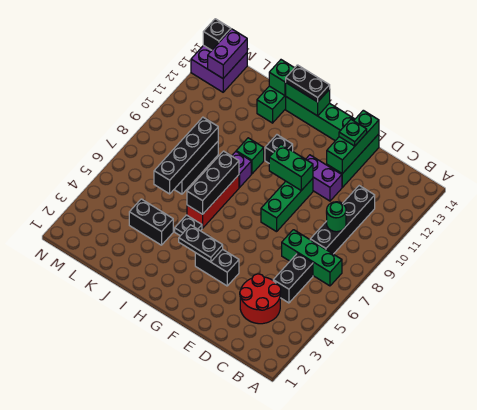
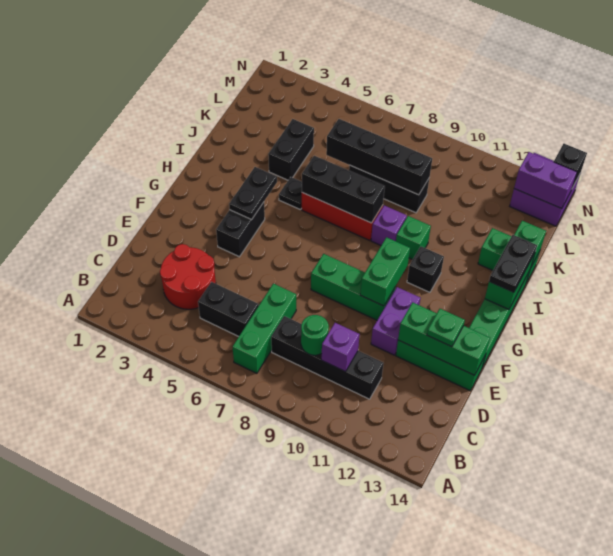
none -> purple 1x1 brick [321,323,360,372]

